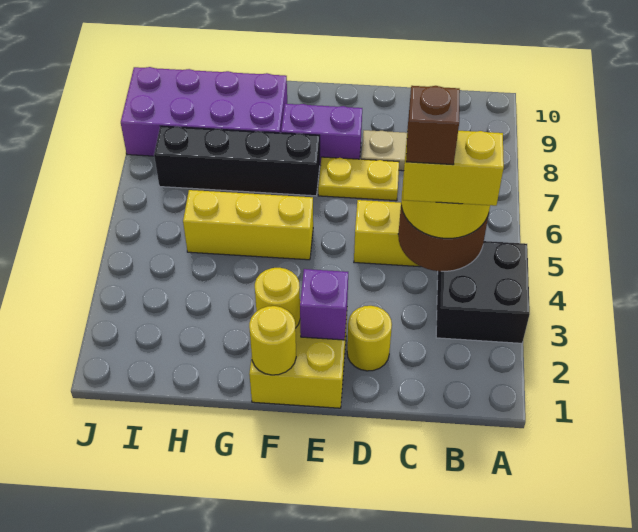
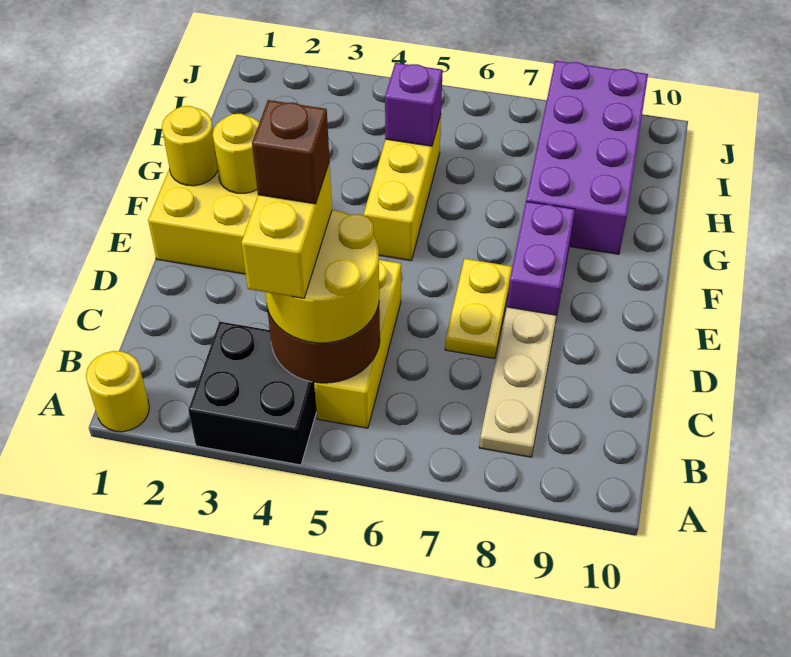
yellow 1x1 round brick [347,306,392,371] -> yellow 1x1 round brick moved to [86,351,149,432]
purple 1x1 brick [300,269,348,340] -> purple 1x1 brick moved to [385,63,443,146]
black 1x4 brick [154,126,320,196] -> none

